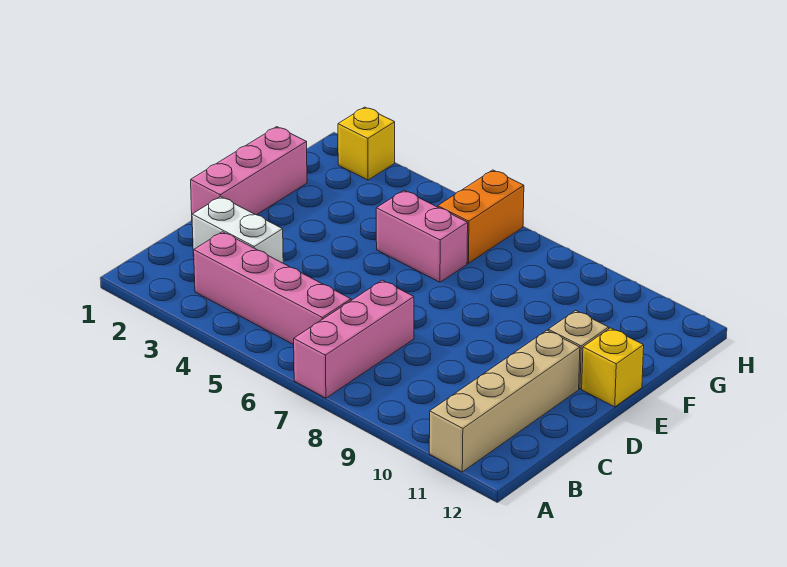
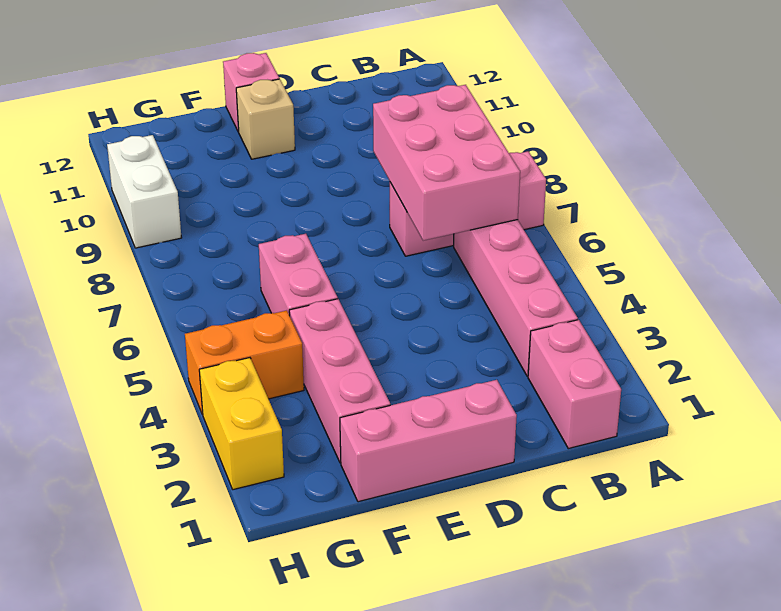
tan 1x4 brick [429,330,580,472] -> none
none -> pink 1x2 brick [528,320,621,449]
none -> pink 2x3 brick [373,85,520,241]
white 1x2 brick [192,197,283,263] -> white 1x2 brick moved to [107,135,182,248]
yellow 1x1 brick [582,328,644,407] -> pink 1x1 brick [223,53,279,132]
none -> pink 1x3 brick [289,299,390,463]
orange 1x2 brick [438,170,524,263] -> orange 1x2 brick moved to [185,310,304,415]
yellow 1x1 brick [338,107,395,180] -> yellow 1x2 brick [199,358,284,490]

